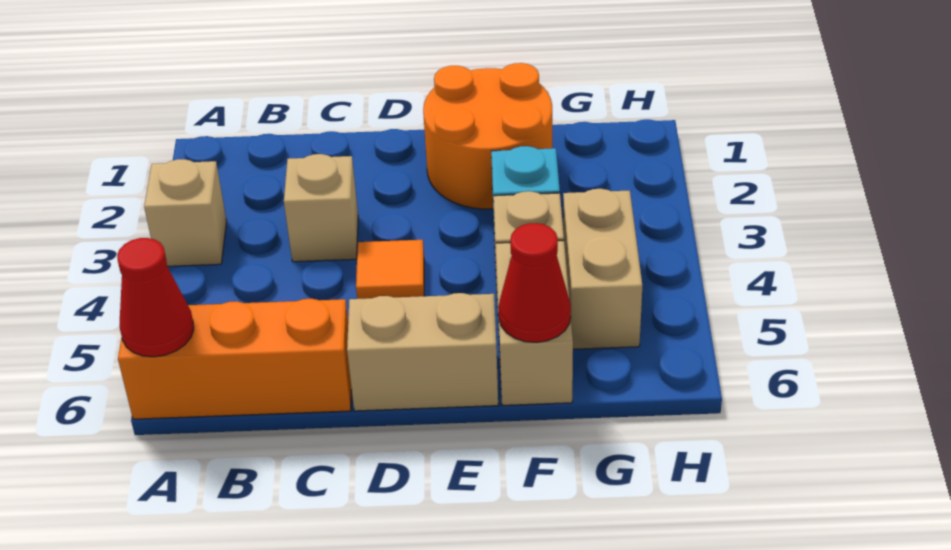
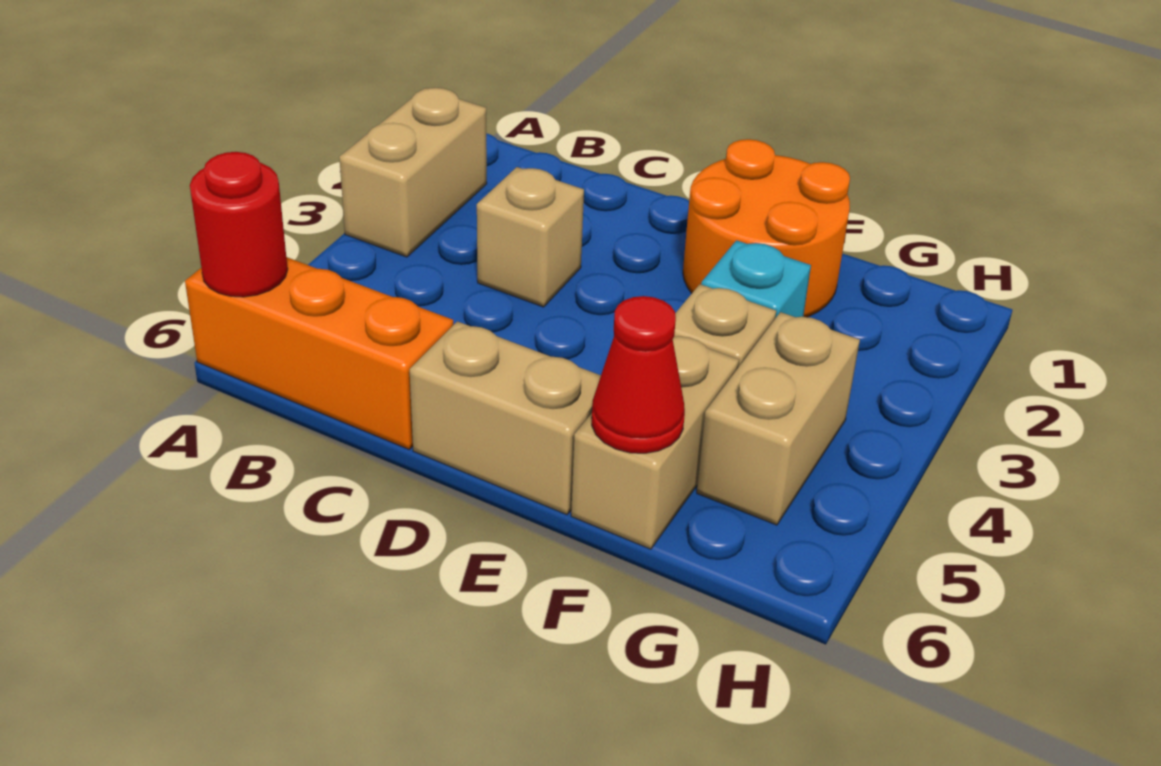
tan 1x1 brick [144,159,227,266] -> tan 1x2 brick [339,88,487,257]
red 1x1 cone [117,238,194,357] -> red 1x1 round brick [190,152,288,297]
orange 1x1 tile [356,240,424,299] -> none

